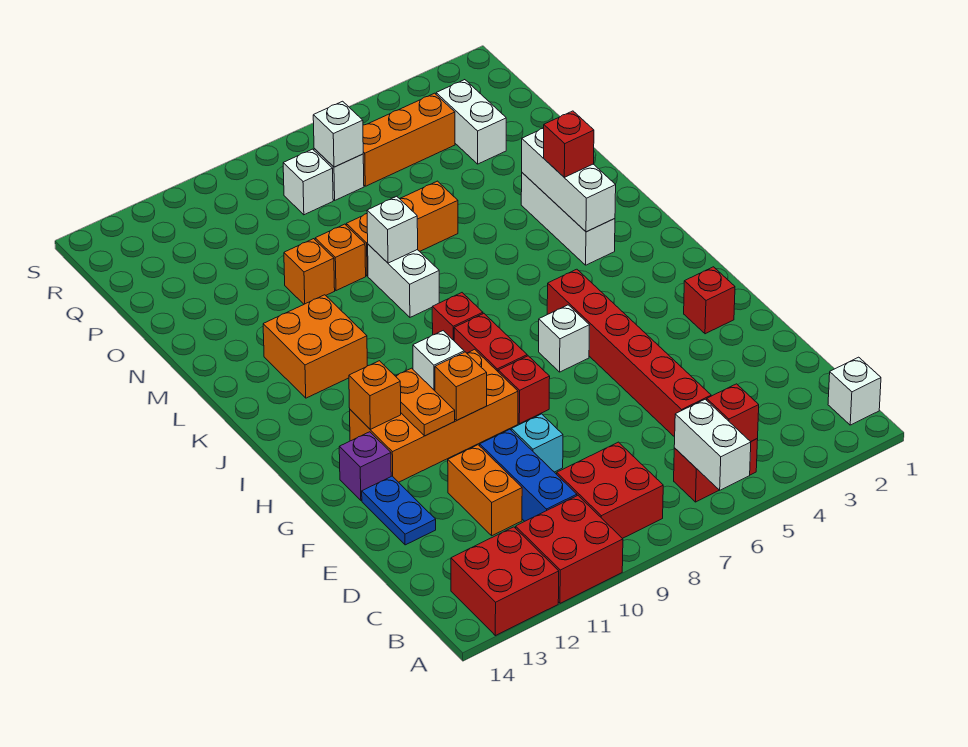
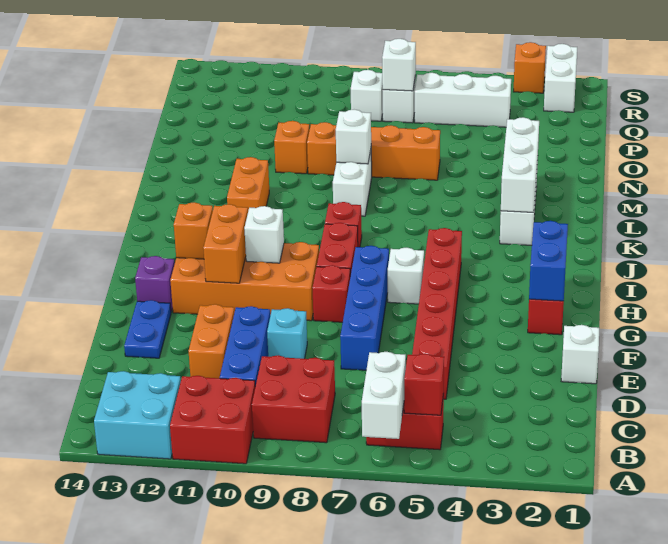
red 2x2 brick [451,527,559,636] -> cyan 2x2 brick [94,371,181,459]
white 1x1 brick [828,357,881,425] -> white 1x1 brick moved to [561,325,599,384]
none -> blue 1x4 brick [340,246,389,370]
none -> blue 1x2 brick [529,221,568,301]
orange 1x1 brick [435,352,487,420] -> orange 1x1 brick moved to [514,42,546,93]
orange 1x2 plate [396,368,455,436] -> orange 1x2 brick [203,204,248,283]
orange 2x2 brick [263,295,367,398] -> orange 1x2 brick [227,157,269,210]
red 1x1 brick [544,111,594,177] -> none
white 1x2 brick [436,80,506,164] -> white 1x2 brick moved to [544,44,577,112]
orange 1x3 brick [363,93,455,186] -> white 1x3 brick [415,73,511,127]

